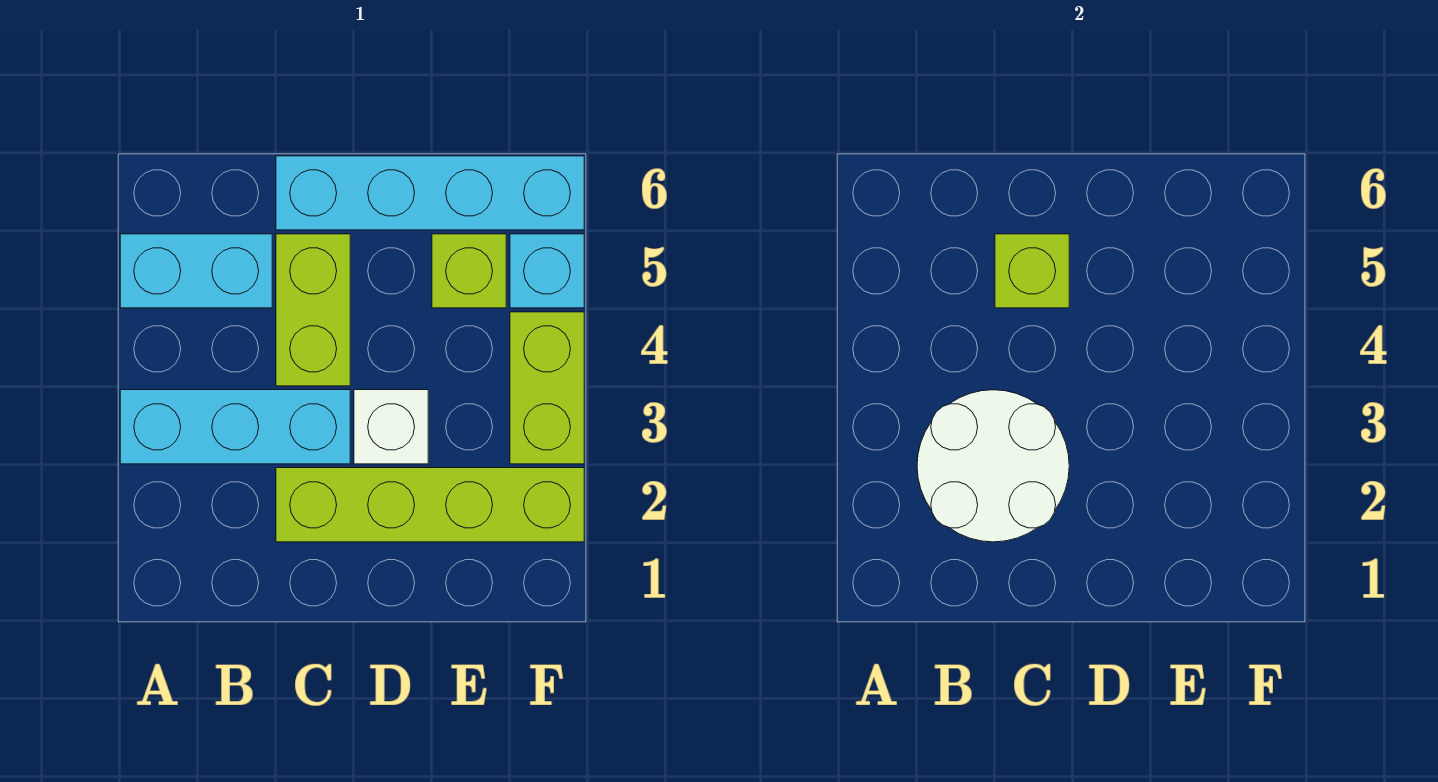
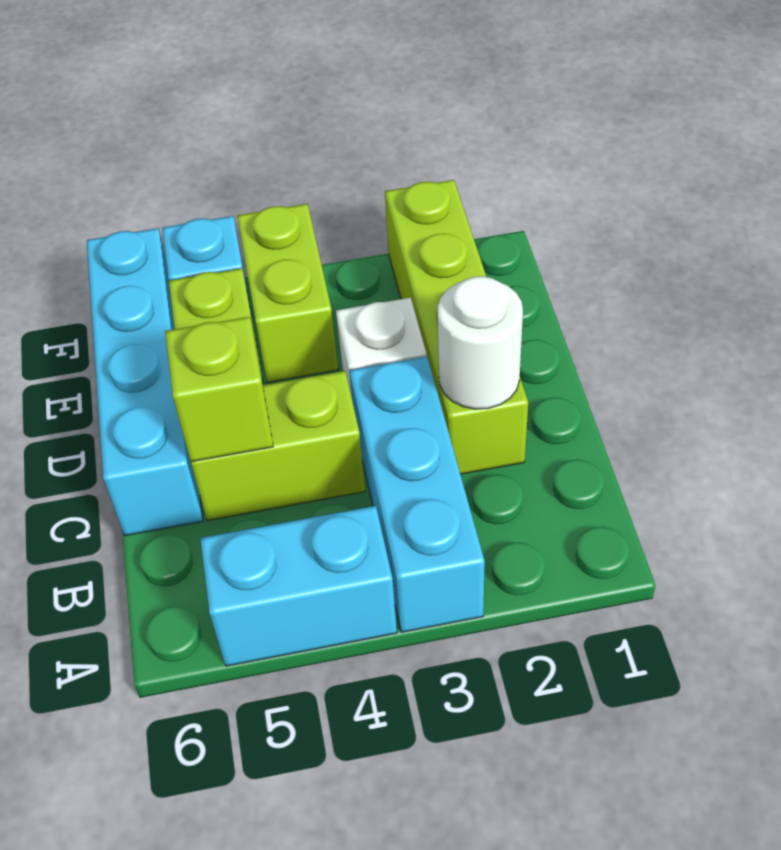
cyan 1x2 brick [120,234,272,308] -> cyan 1x2 brick turned to [200,506,397,666]
white 2x2 round brick [917,390,1069,542] -> white 1x1 round brick [437,276,523,409]
lime 1x2 brick [510,312,584,464] -> lime 1x2 brick turned to [237,204,338,383]

